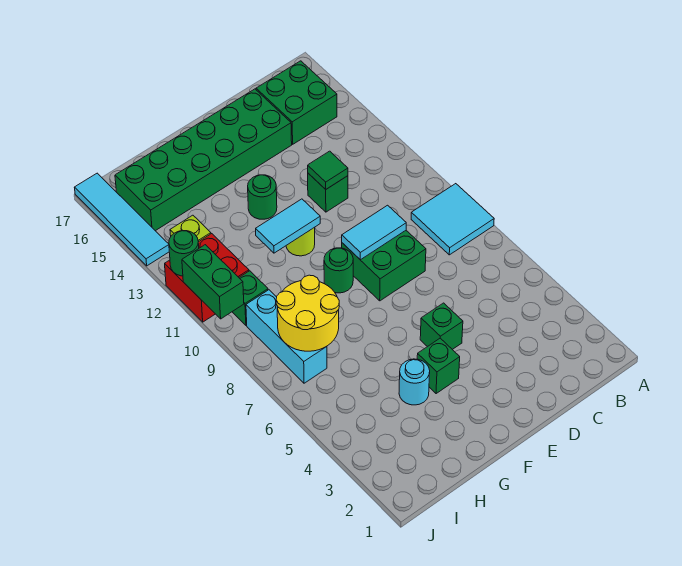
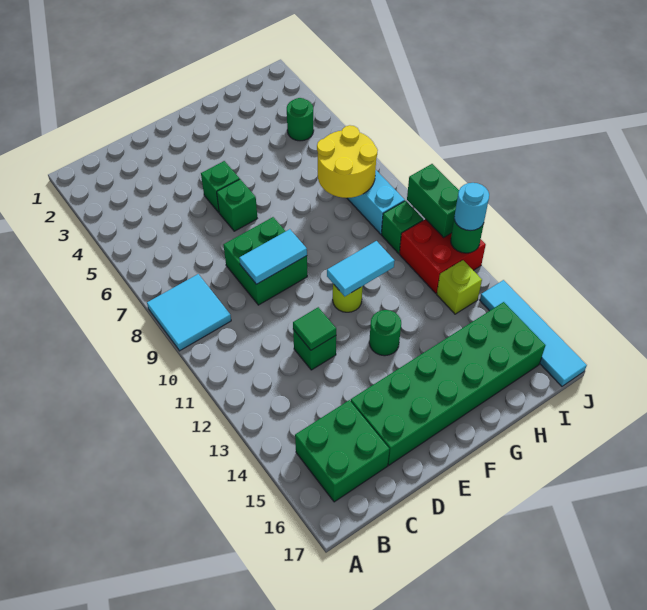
green 1x1 brick [417,338,460,394] -> green 1x1 brick moved to [217,179,257,231]
green 1x1 round brick [324,248,353,293] -> green 1x1 round brick moved to [287,98,314,141]
cyan 1x1 round brick [399,359,430,405] -> cyan 1x1 round brick moved to [454,183,489,231]

